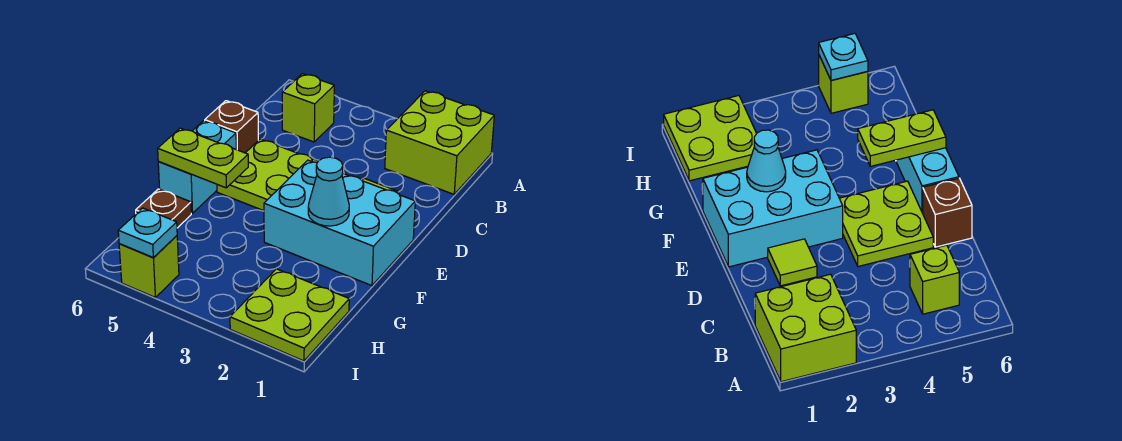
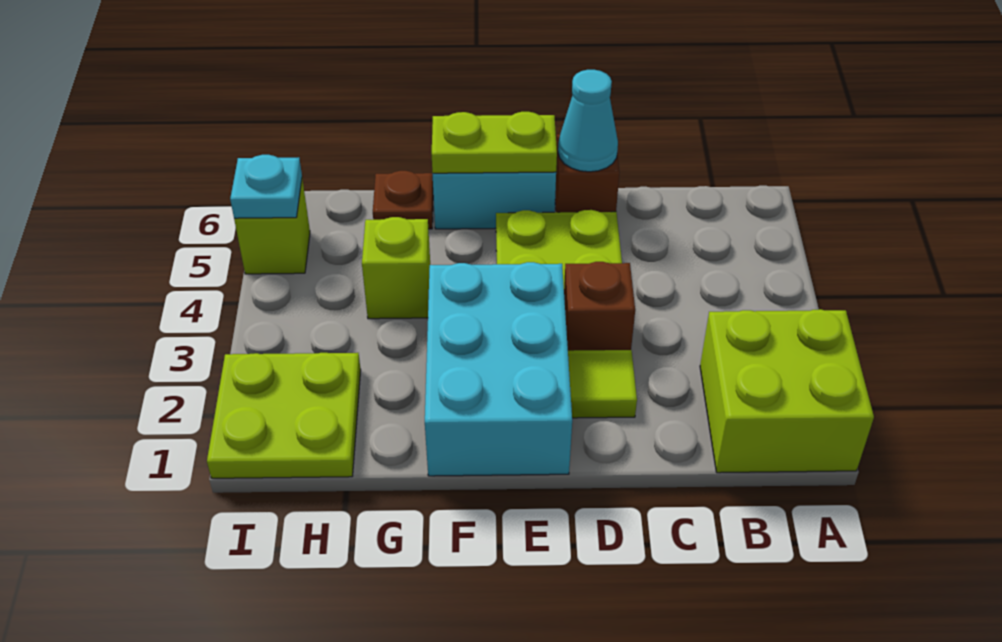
lime 1x1 brick [282,74,334,142] -> lime 1x1 brick moved to [362,217,430,319]
none -> brown 1x1 brick [564,262,635,351]
cyan 1x1 cone [308,157,349,226] -> cyan 1x1 cone moved to [558,70,618,172]
lime 1x2 plate [158,128,248,188] -> lime 1x2 plate turned to [432,112,557,173]

